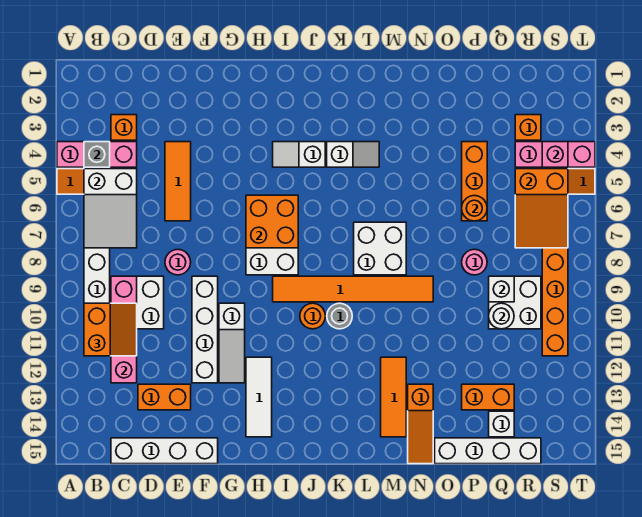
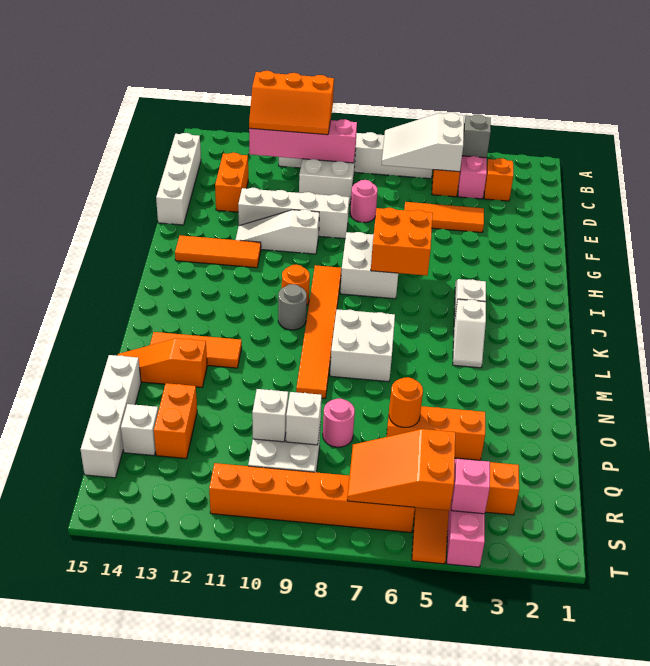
orange 2x2 slope [84,303,137,356] -> orange 2x3 slope [249,71,334,135]
white 1x3 tile [246,357,272,437] -> orange 1x3 tile [175,235,261,268]
white 1x1 round brick [489,303,514,329] -> white 1x1 brick [252,389,288,442]

